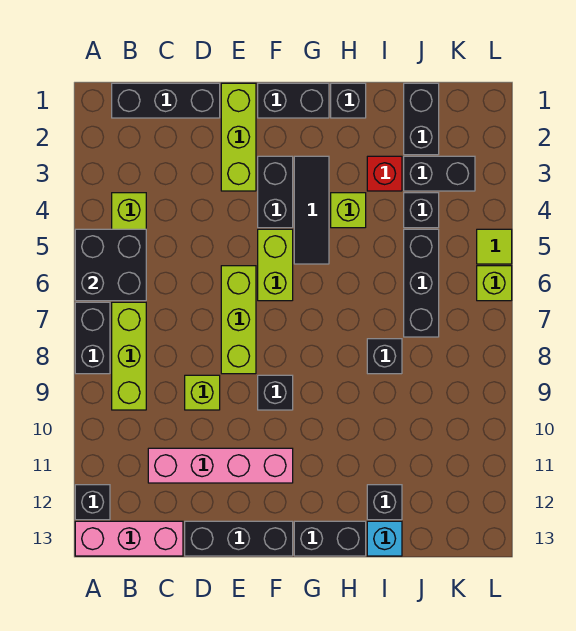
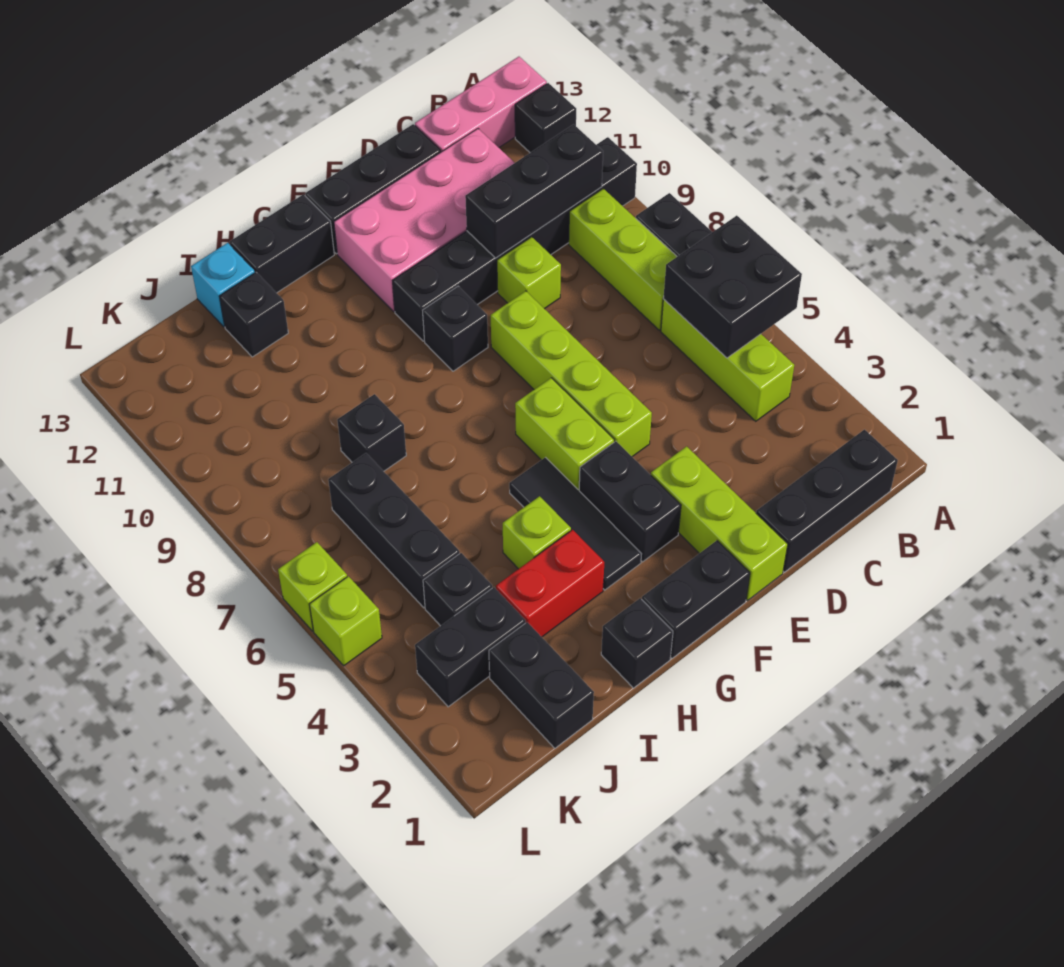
none -> black 1x6 brick [393,137,637,341]
none -> black 1x3 brick [465,124,603,258]
pink 1x4 brick [148,448,293,483] -> pink 2x4 brick [334,129,514,312]
lime 1x3 brick [221,266,256,374] -> lime 1x4 brick [491,291,652,457]
red 1x1 brick [367,156,402,191] -> red 1x2 brick [496,530,604,637]
lime 1x1 tile [477,229,512,264] -> lime 1x1 brick [309,576,382,666]

